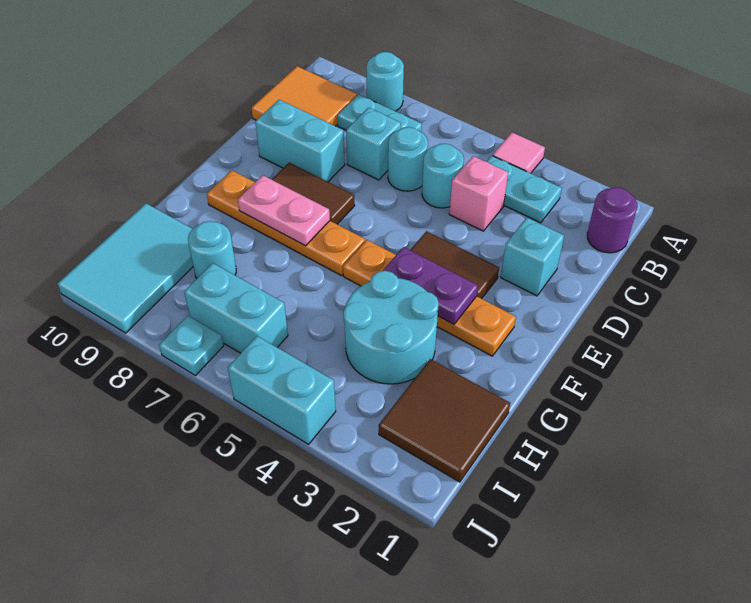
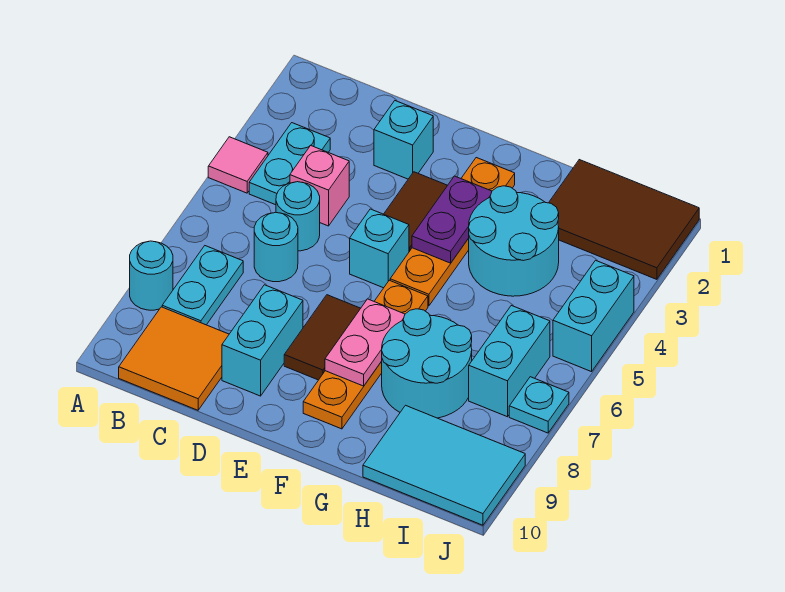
purple 1x1 round brick [587,187,637,253] -> none
cyan 1x1 brick [346,108,401,180] -> cyan 1x1 brick moved to [350,209,409,288]
brown 2x2 tile [379,359,510,482] -> brown 2x3 tile [549,160,699,279]
cyan 1x1 round brick [188,221,236,278] -> cyan 2x2 round brick [381,309,472,418]

